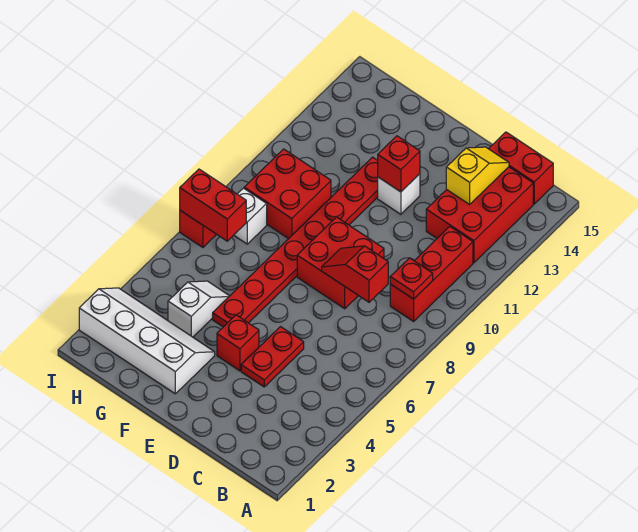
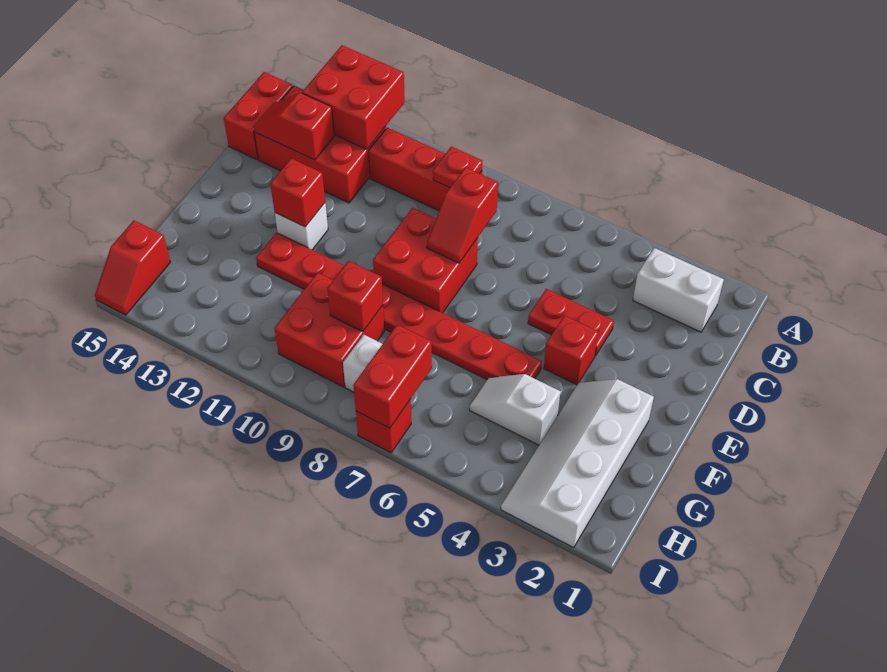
none -> red 2x2 brick [302,45,405,150]
none -> white 1x2 brick [633,248,724,332]
yellow 1x2 slope [446,147,509,204] -> red 1x2 slope [253,93,334,160]
none -> red 1x1 brick [327,261,383,332]
none -> red 1x2 slope [95,221,170,315]

